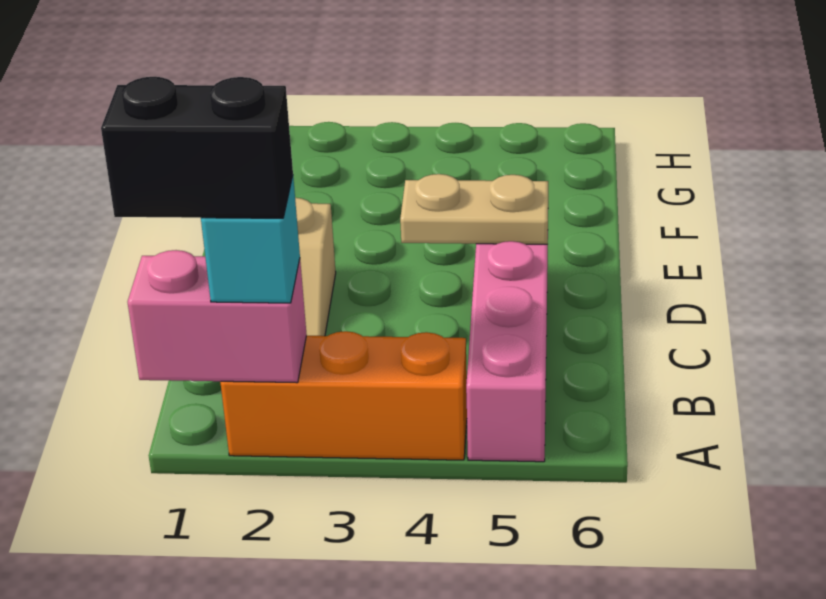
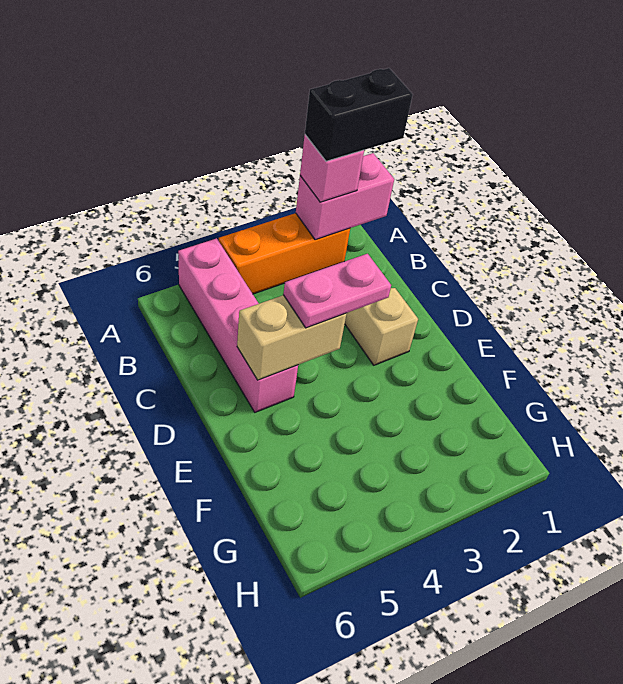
cyan 1x1 brick [201,176,300,303] -> pink 1x1 brick [300,135,364,202]
none -> pink 1x2 plate [283,254,391,328]
tan 1x2 plate [400,174,548,244] -> tan 1x2 brick [237,295,347,380]

